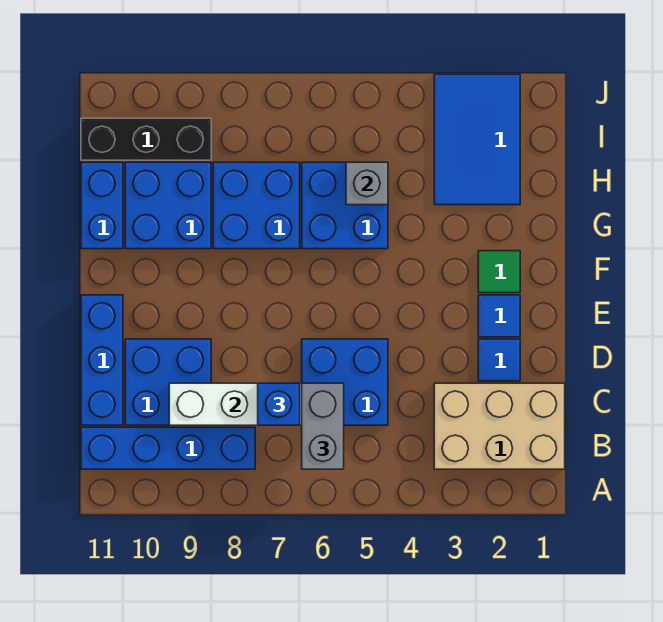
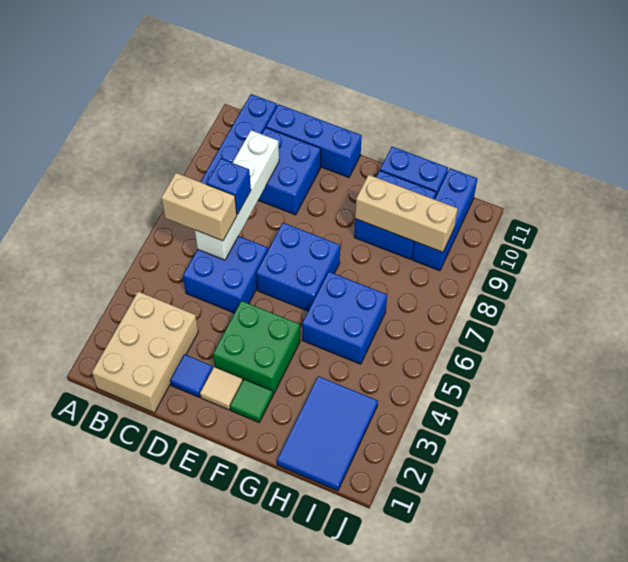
grey 1x2 brick [302,383,344,469] -> tan 1x2 brick [161,173,237,241]
blue 1x1 tile [478,295,520,337] -> tan 1x1 tile [200,367,243,410]
none -> green 2x2 brick [213,301,300,395]
blue 2x2 brick [213,162,300,249] -> blue 2x2 brick moved to [256,223,340,311]
none -> tan 1x3 brick [355,175,458,252]
blue 2x3 tile [434,74,520,205] -> blue 2x3 tile turned to [277,376,378,491]
grey 1x1 brick [346,162,388,205] -> none
black 1x3 brick [81,118,211,160] -> blue 1x3 brick [412,168,478,271]

